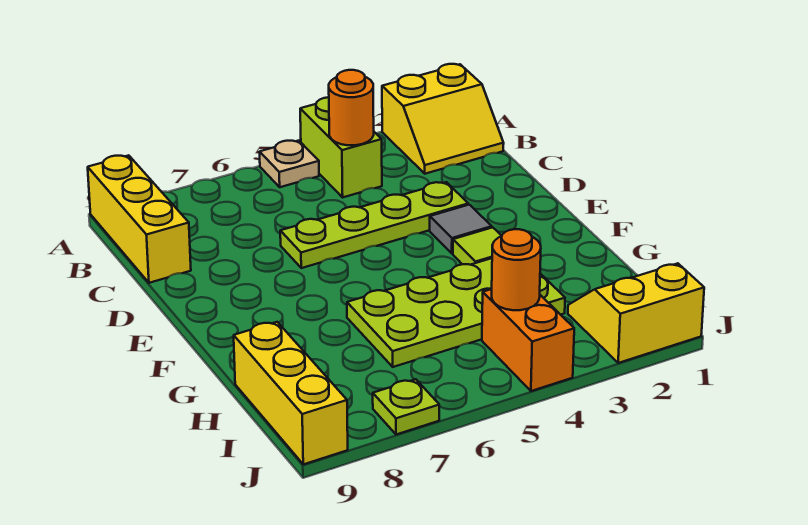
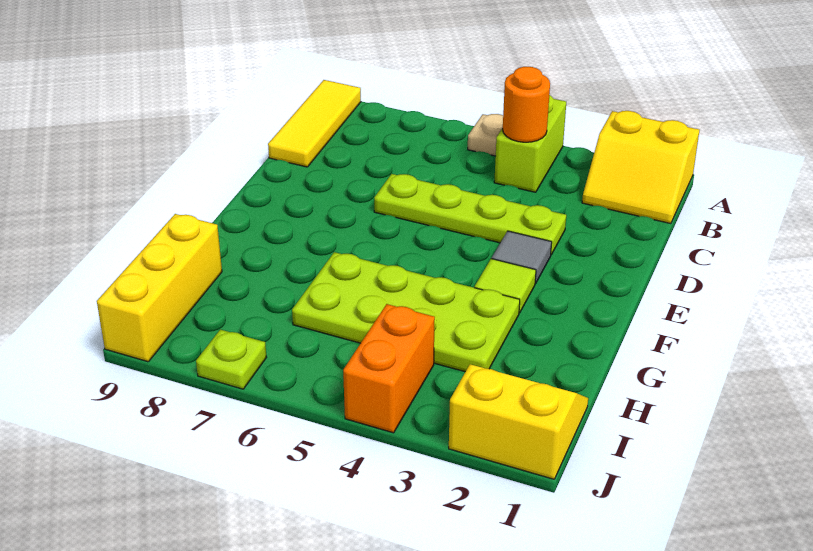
yellow 1x3 brick [88,155,191,283] -> yellow 1x3 tile [268,80,361,167]
orange 1x1 round brick [492,229,541,310] -> none

